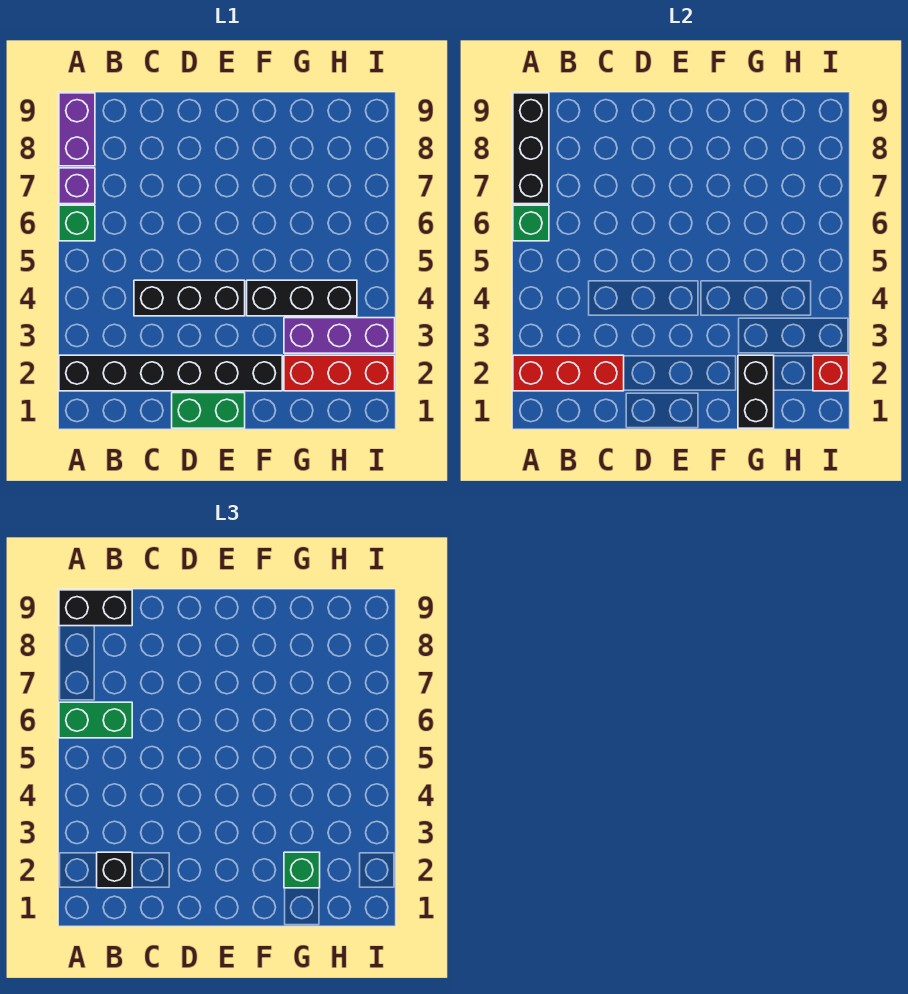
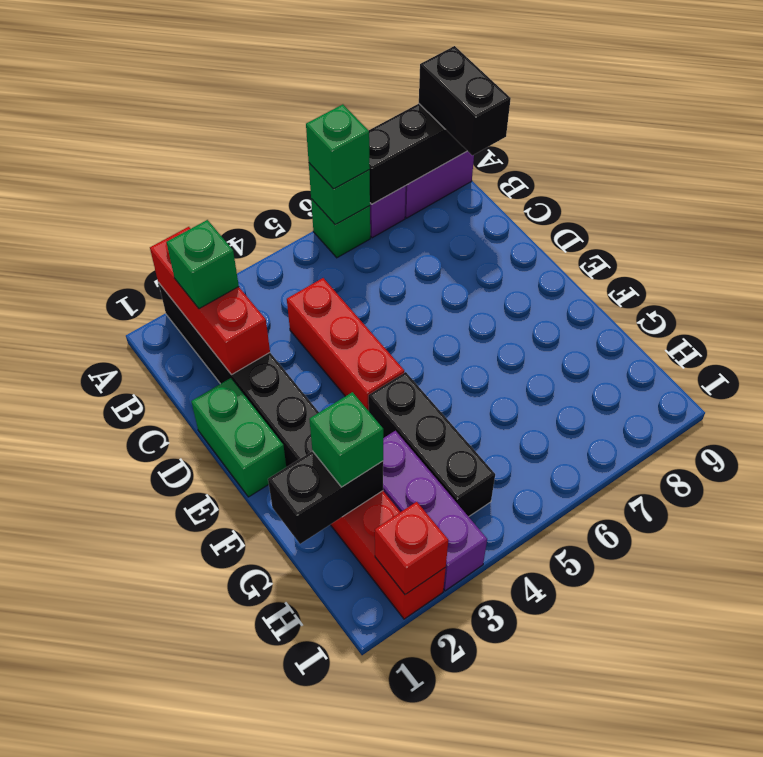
green 1x2 brick [59,702,132,738] -> green 1x1 brick [306,104,370,189]
black 1x1 brick [97,852,132,888] -> green 1x1 brick [166,220,239,309]
black 1x3 brick [134,280,245,316] -> red 1x3 brick [287,278,404,411]

